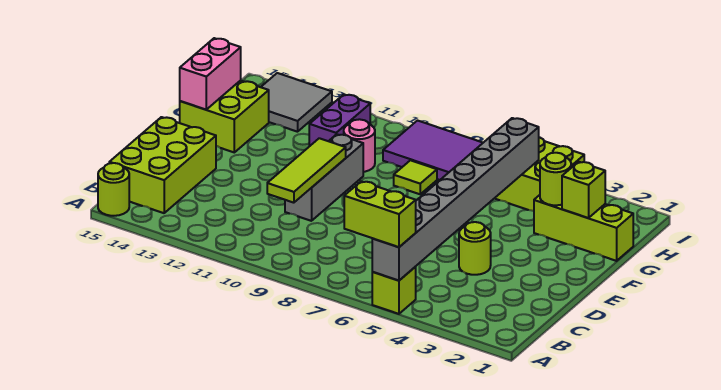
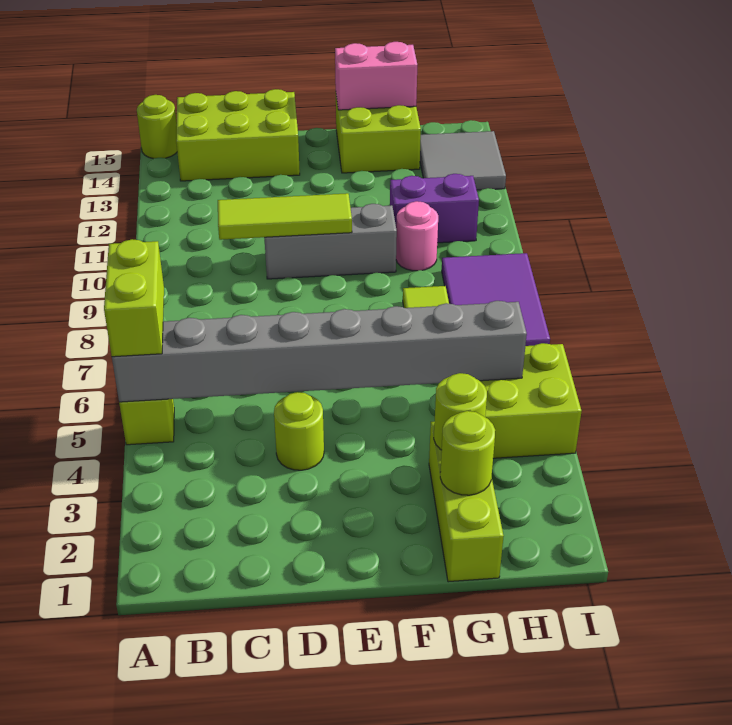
lime 1x1 brick [562,162,605,218] -> lime 1x1 round brick [440,411,495,495]

